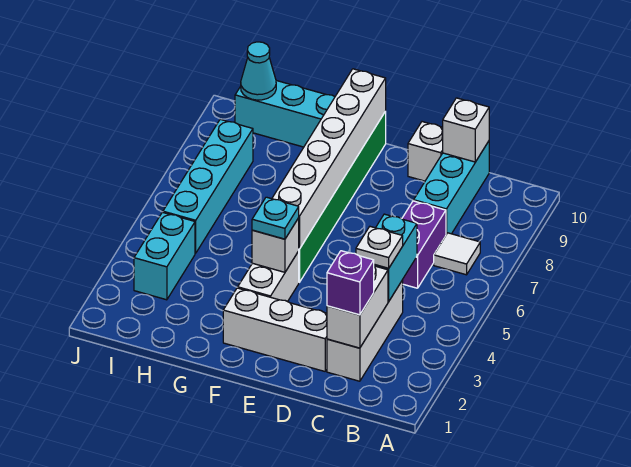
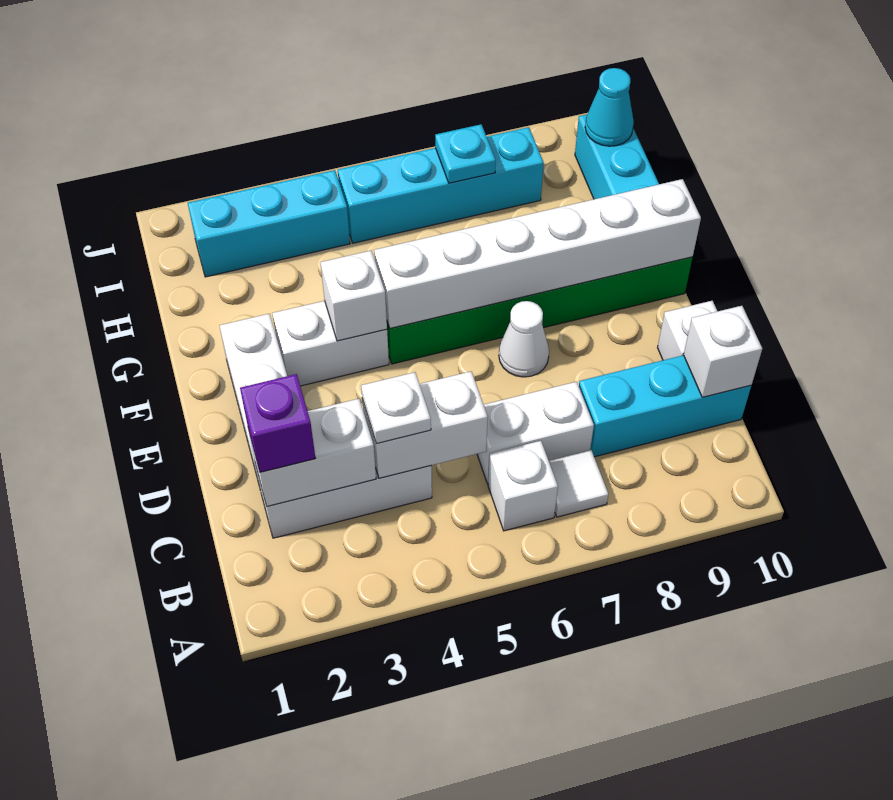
none -> white 1x1 brick [488,441,558,531]
cyan 1x2 brick [374,214,417,302] -> white 1x2 brick [362,371,488,478]
purple 1x2 brick [402,201,446,288] -> white 1x2 brick [477,382,594,484]
none -> white 1x1 cone [499,301,549,377]
cyan 1x1 plate [252,197,299,239] -> cyan 1x1 plate moved to [435,124,496,183]
cyan 1x2 brick [134,212,195,300] -> cyan 1x3 brick [188,170,350,277]

